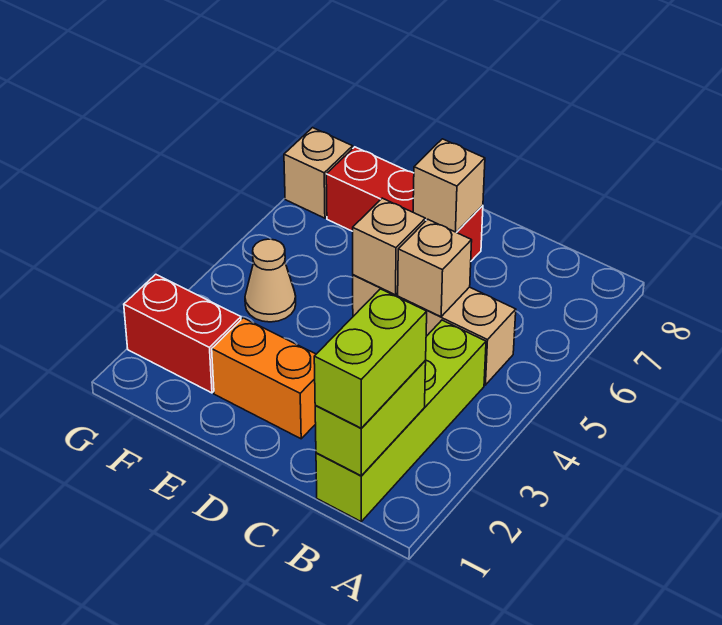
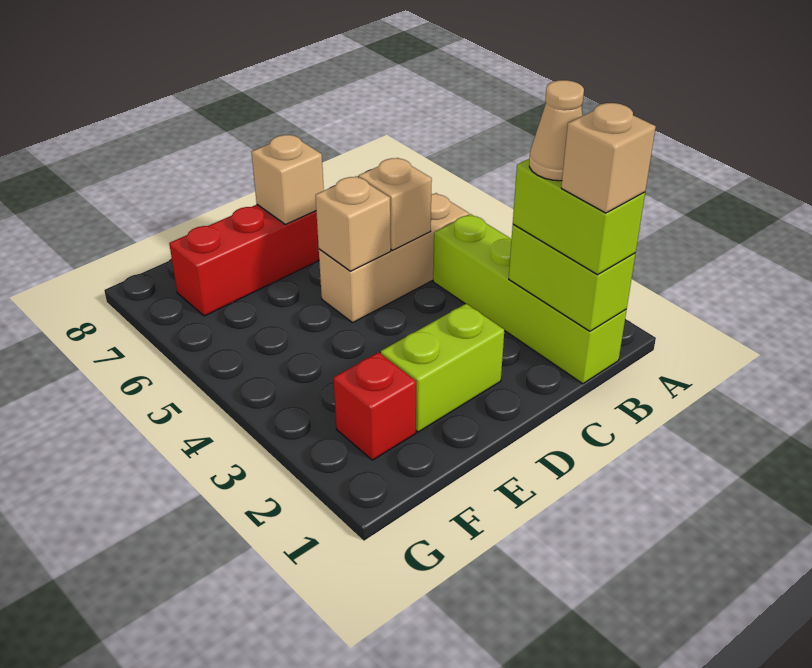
orange 1x2 brick [212,318,316,439] -> lime 1x2 brick [381,304,504,432]
red 1x2 brick [124,274,241,393] -> red 1x1 brick [334,352,416,460]
tan 1x1 cone [245,239,296,322] -> tan 1x1 cone moved to [529,80,584,181]
tan 1x1 brick [284,128,353,218] -> tan 1x1 brick moved to [561,103,656,213]

